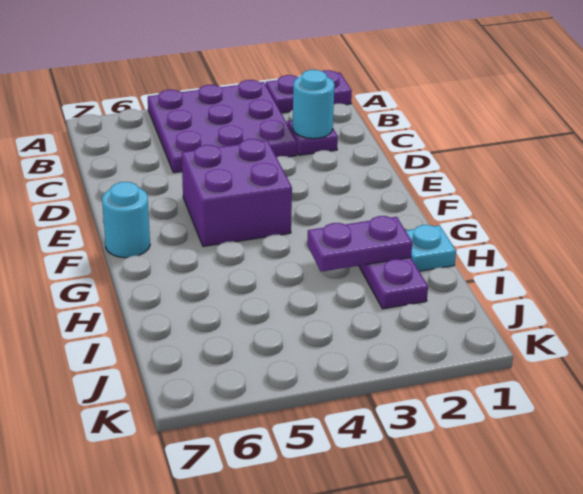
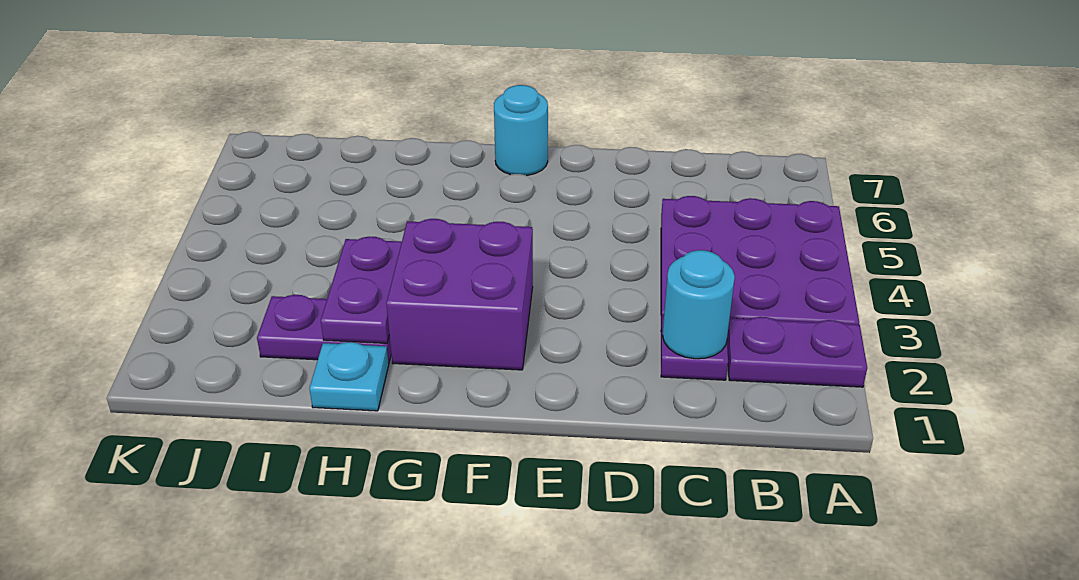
purple 1x2 plate [266,70,352,113] -> purple 1x2 plate turned to [727,317,867,387]
purple 2x2 brick [182,139,292,247] -> purple 2x2 brick moved to [386,219,533,370]

